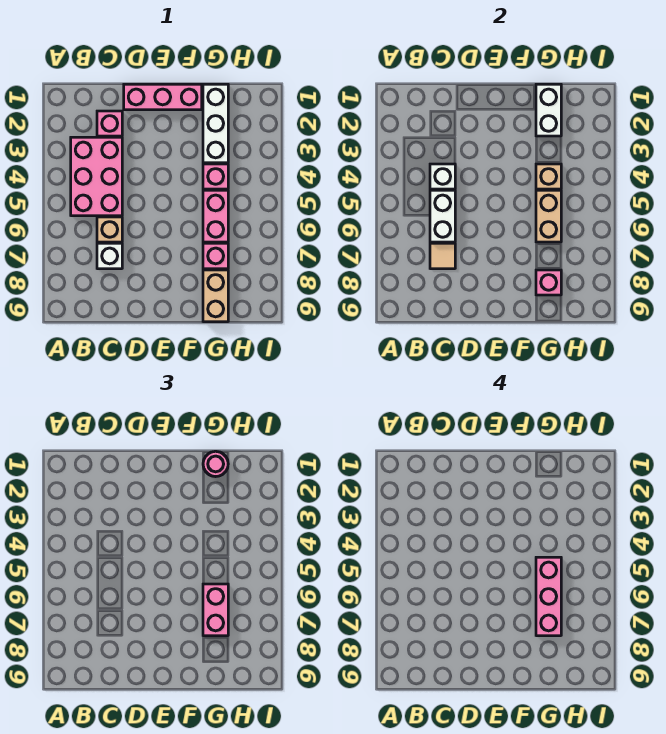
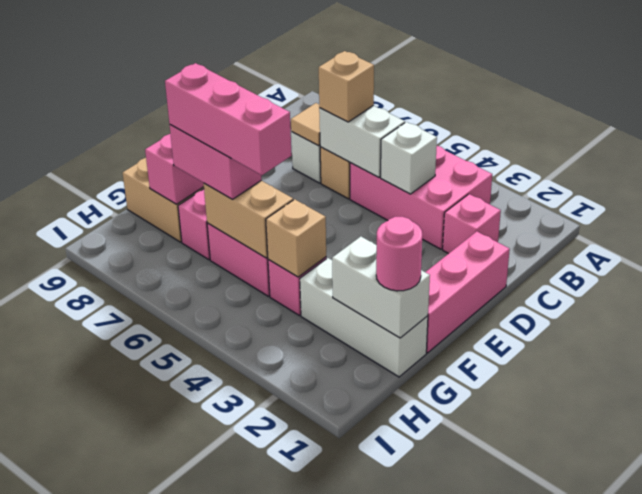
none -> tan 1x1 brick [319,51,374,122]

